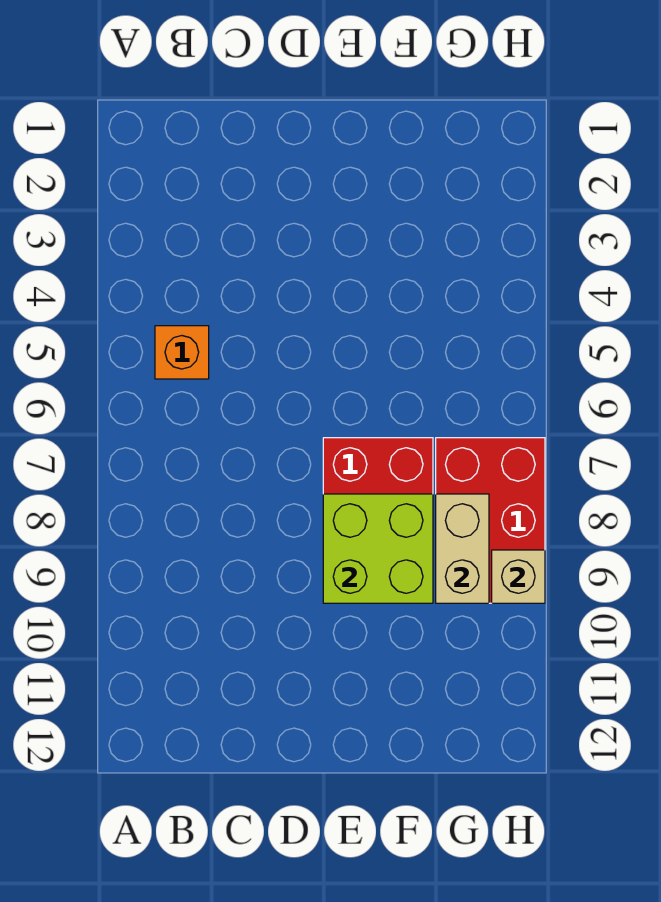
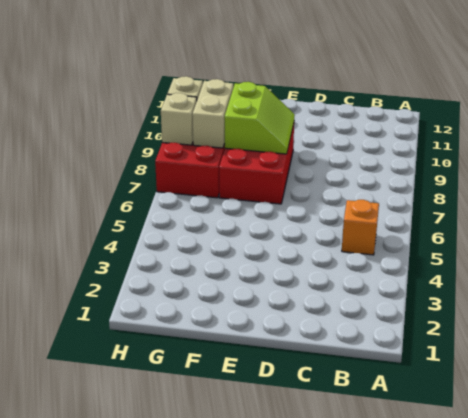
lime 2x2 brick [323,494,433,603] -> lime 2x2 slope [224,82,295,154]
none -> tan 1x1 brick [161,93,197,145]

